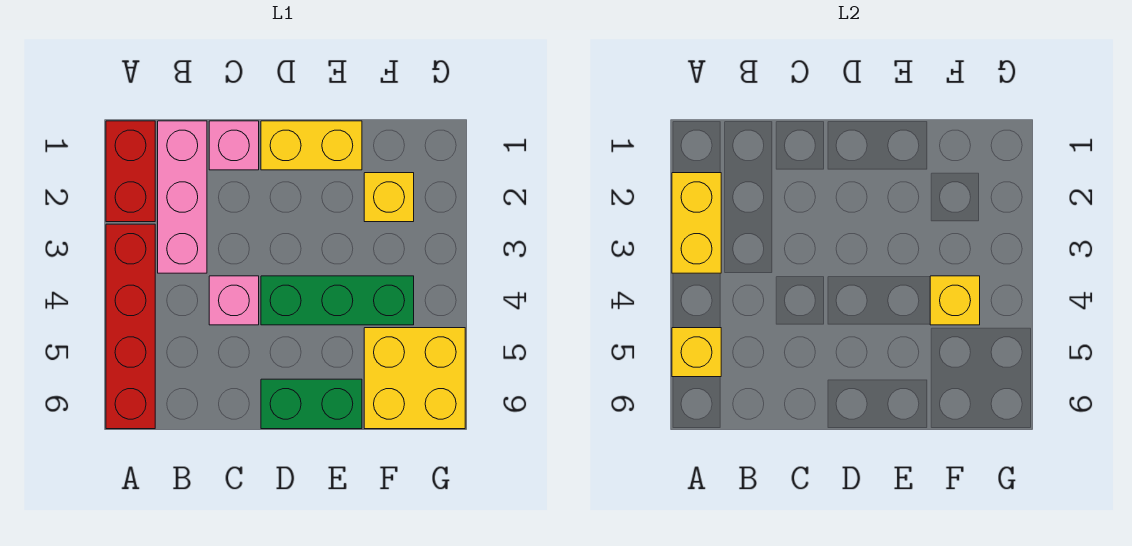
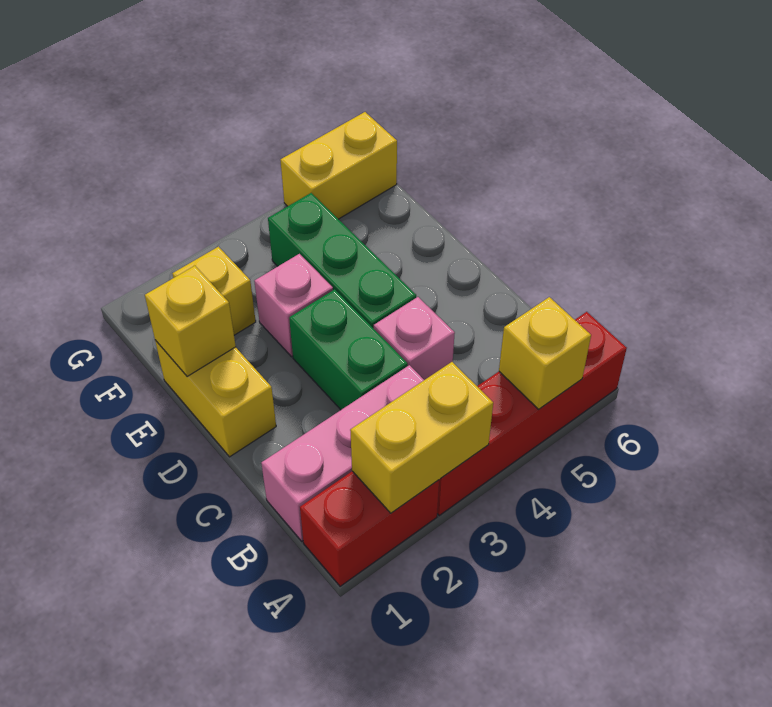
pink 1x1 brick [209,121,259,170] -> pink 1x1 brick moved to [254,254,333,357]
green 1x2 brick [261,379,362,429] -> green 1x2 brick moved to [289,289,408,410]
yellow 1x1 brick [930,276,980,325] -> yellow 1x1 brick moved to [145,266,236,377]
yellow 2x2 brick [364,328,465,429] -> yellow 1x2 brick [280,112,397,219]

